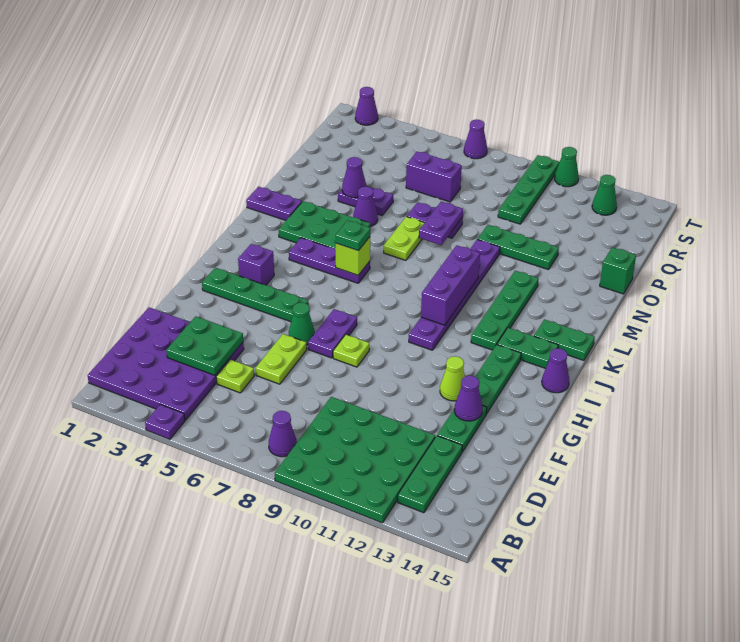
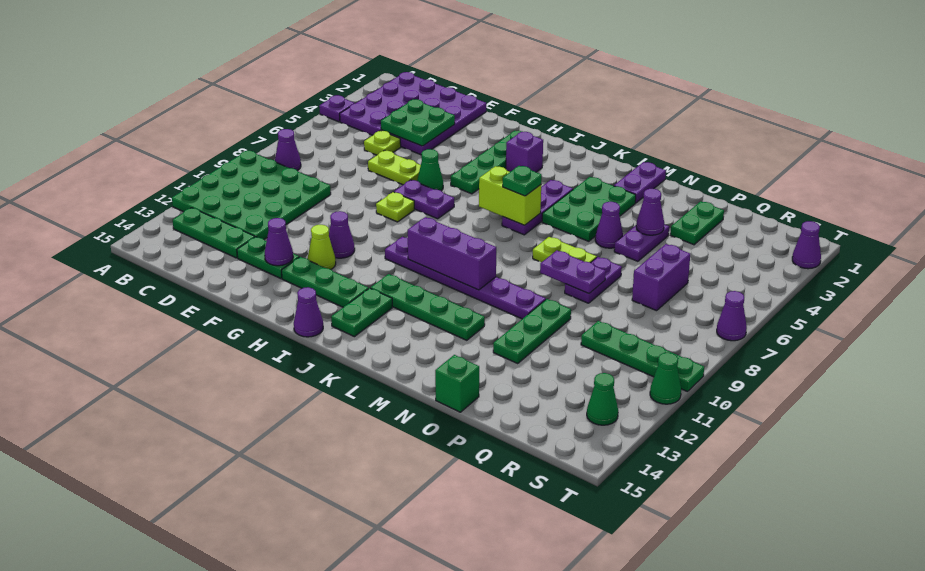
none -> purple 1x1 cone [329,211,355,258]
lime 1x1 brick [336,237,370,275] -> lime 1x2 brick [479,166,541,225]
green 1x2 plate [534,319,595,360] -> green 1x2 plate moved to [671,201,724,245]

